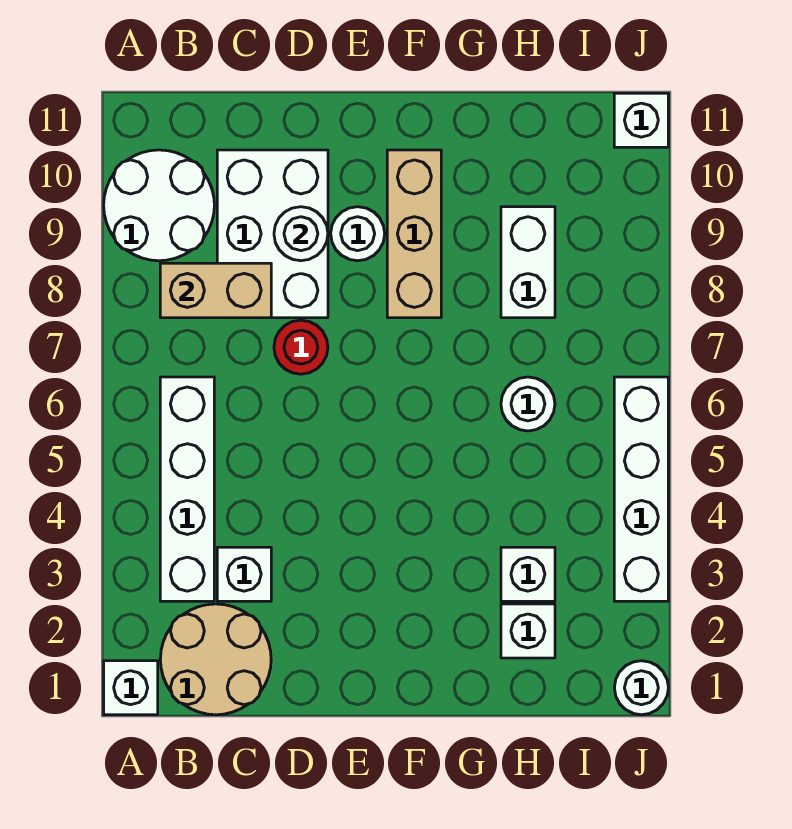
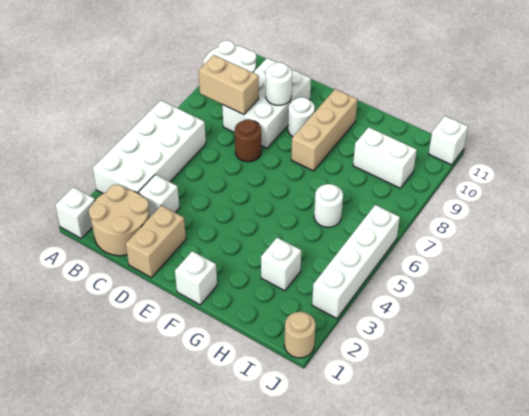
white 1x4 brick [160,377,214,601] -> white 2x4 brick [93,100,206,194]
none -> tan 1x2 brick [126,205,186,278]
red 1x1 round brick [274,320,328,374] -> brown 1x1 round brick [235,119,261,162]
white 1x1 brick [501,604,555,658] -> white 1x1 brick moved to [175,251,217,305]
white 1x2 brick [501,207,555,318] -> white 1x2 brick turned to [353,127,417,188]
white 1x1 round brick [614,661,668,715] -> tan 1x1 round brick [284,312,316,358]

